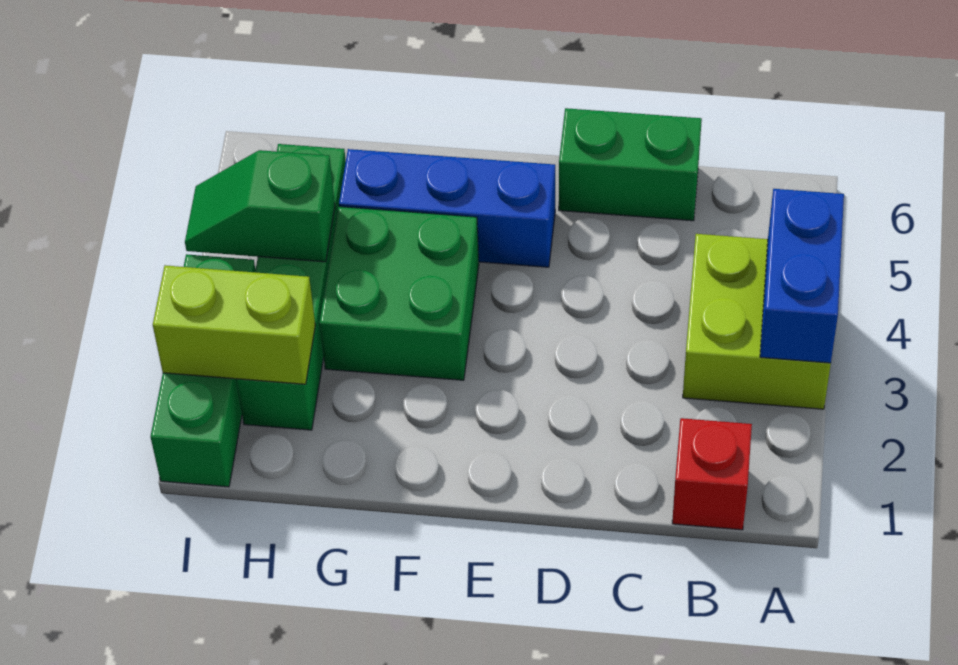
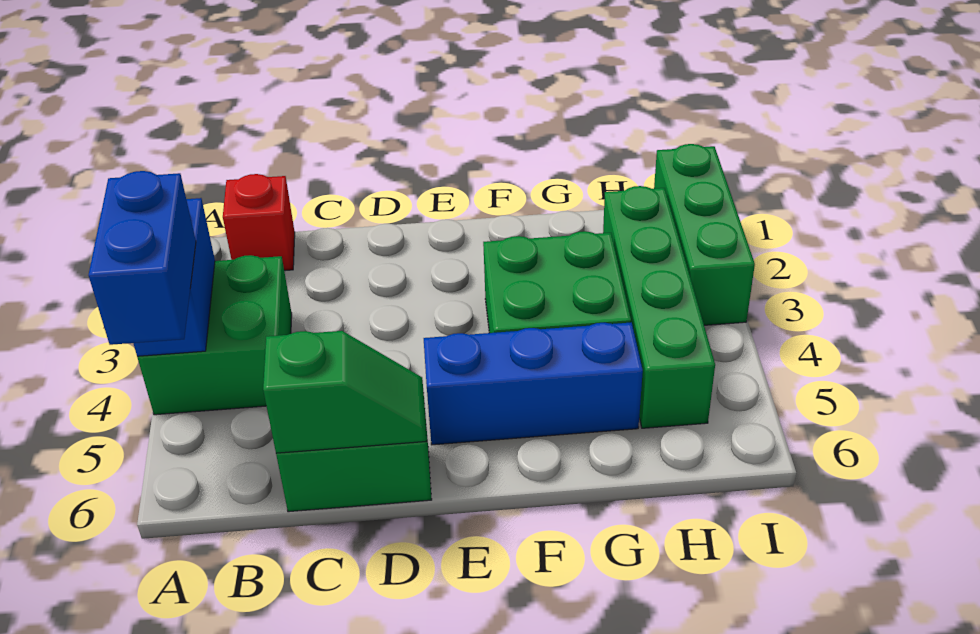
lime 2x2 brick [683,234,831,409] -> green 2x2 brick [137,255,292,415]
none -> blue 1x2 brick [89,171,196,345]
lime 1x2 brick [153,265,315,384] -> none
green 1x2 slope [185,150,335,262] -> green 1x2 slope moved to [263,331,427,453]

